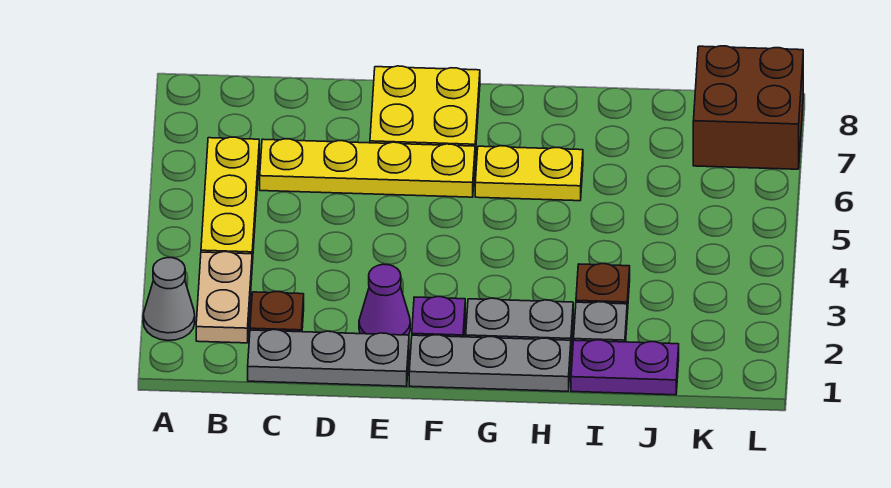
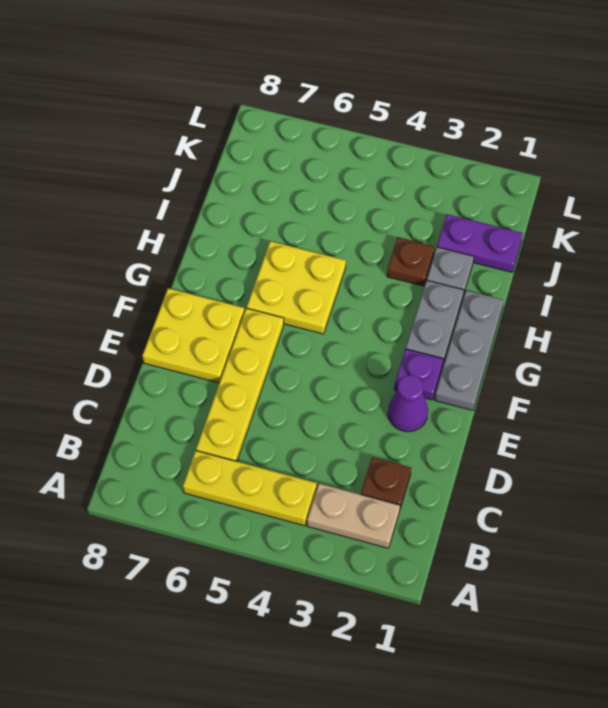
grey 1x1 cone [143,258,195,340] -> none
grey 1x3 plate [248,330,409,386] -> none
yellow 1x2 plate [475,146,583,201] -> yellow 2x2 plate [247,241,346,334]
purple 1x2 plate [571,340,679,395] -> purple 1x2 plate turned to [437,214,523,272]
brown 2x2 brick [693,46,803,169] -> none

